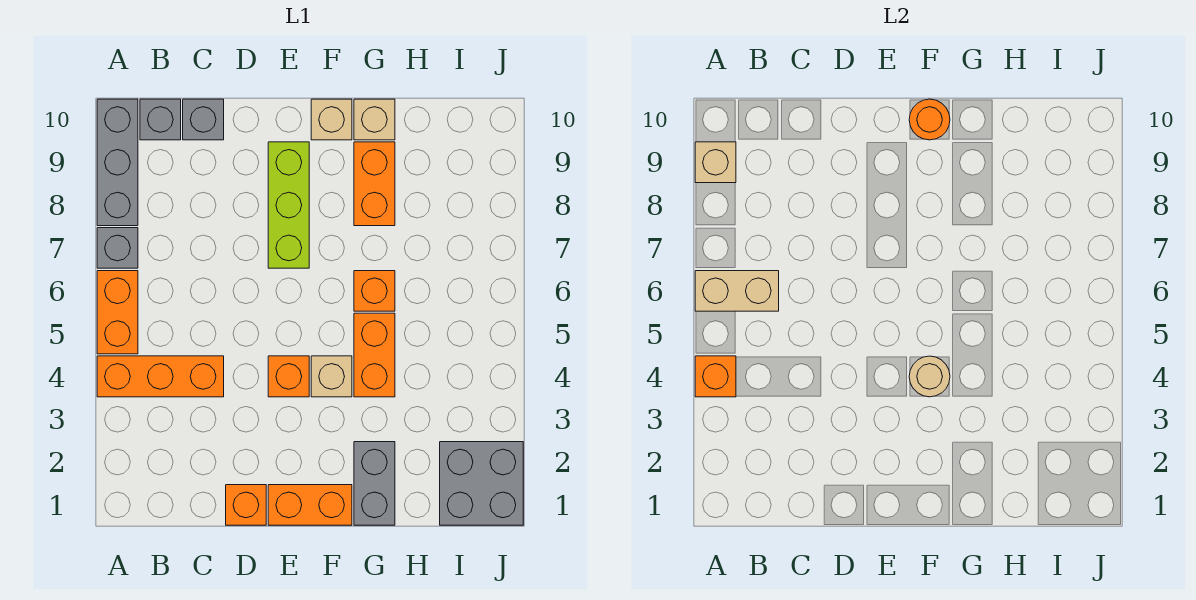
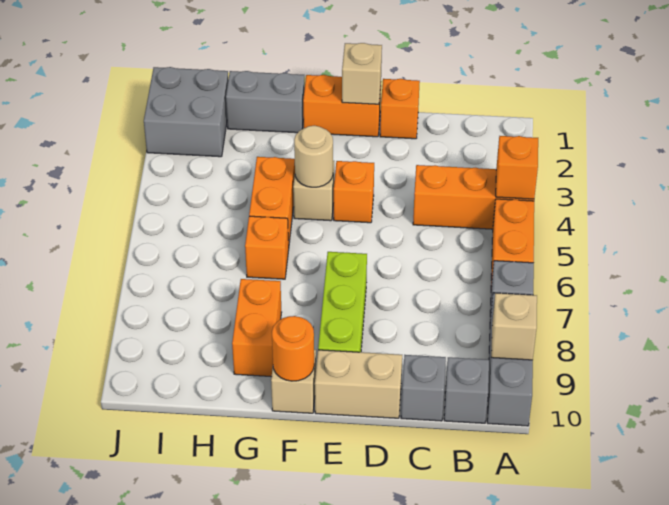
tan 1x2 brick [695,271,779,311] -> tan 1x2 brick moved to [315,350,402,418]
grey 1x2 brick [354,442,395,525] -> grey 1x2 brick turned to [226,71,305,133]
tan 1x1 brick [354,99,395,140] -> tan 1x1 brick moved to [342,43,382,104]

